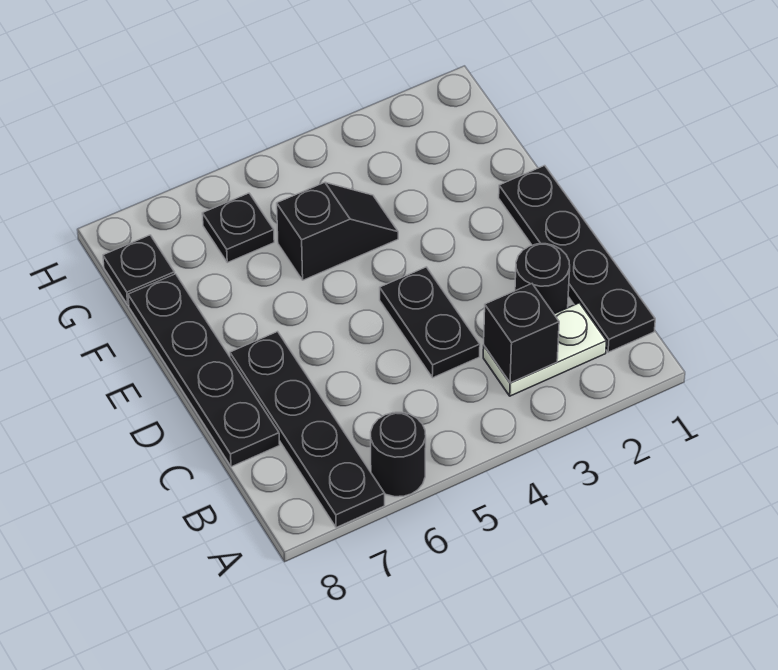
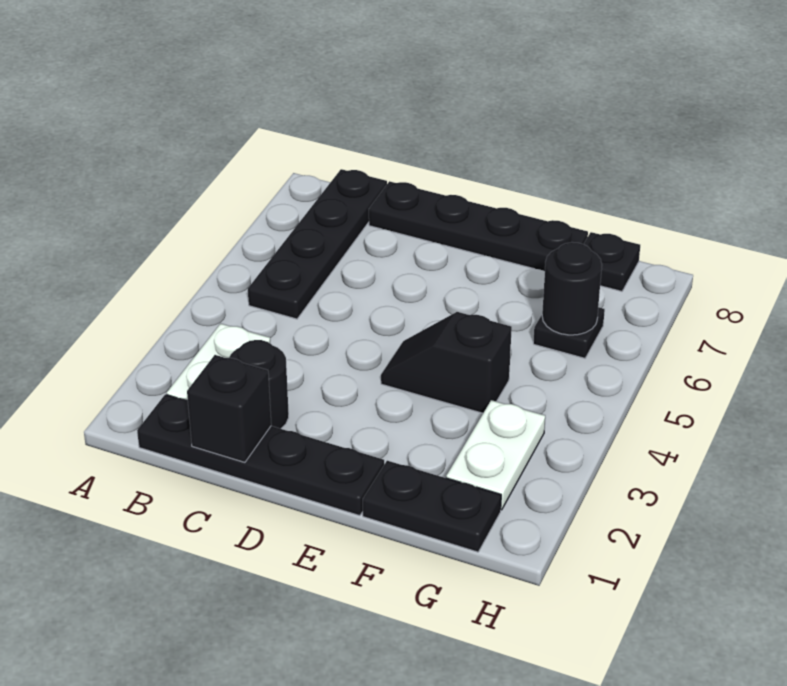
black 1x1 round brick [371,412,426,497] -> black 1x1 round brick moved to [542,242,602,335]
black 1x4 plate [230,332,385,528] -> black 1x4 plate turned to [248,169,387,319]
black 1x1 brick [484,284,559,383] -> black 1x1 brick moved to [187,355,271,462]
black 1x2 plate [380,267,480,378] -> black 1x2 plate moved to [363,461,501,552]
black 1x2 slope [277,182,398,280] -> black 1x2 slope turned to [381,312,512,413]
none -> white 1x2 plate [446,400,545,510]

